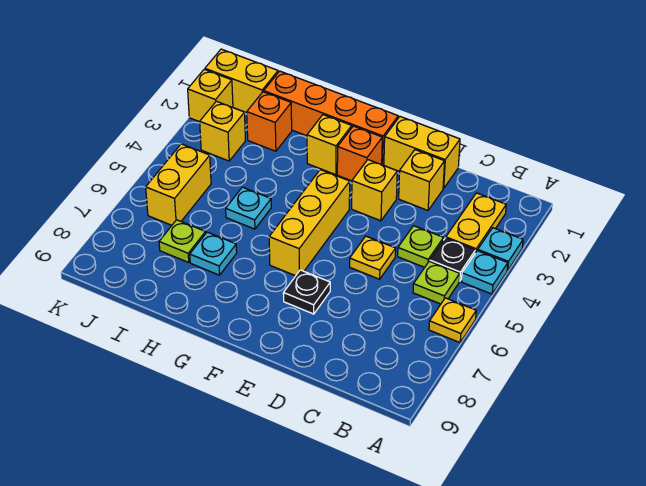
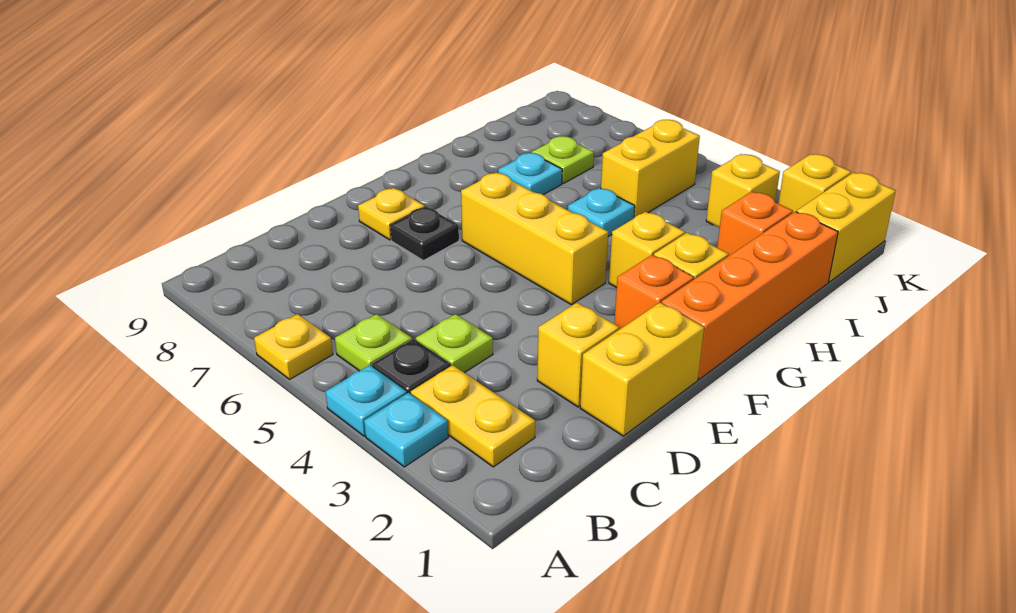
yellow 1x1 plate [350,236,396,279] -> yellow 1x1 plate moved to [358,188,425,240]
yellow 1x1 brick [352,160,397,221] -> yellow 1x1 brick moved to [609,212,685,288]
yellow 1x2 brick [146,144,211,225] -> yellow 1x2 brick turned to [601,120,700,218]

